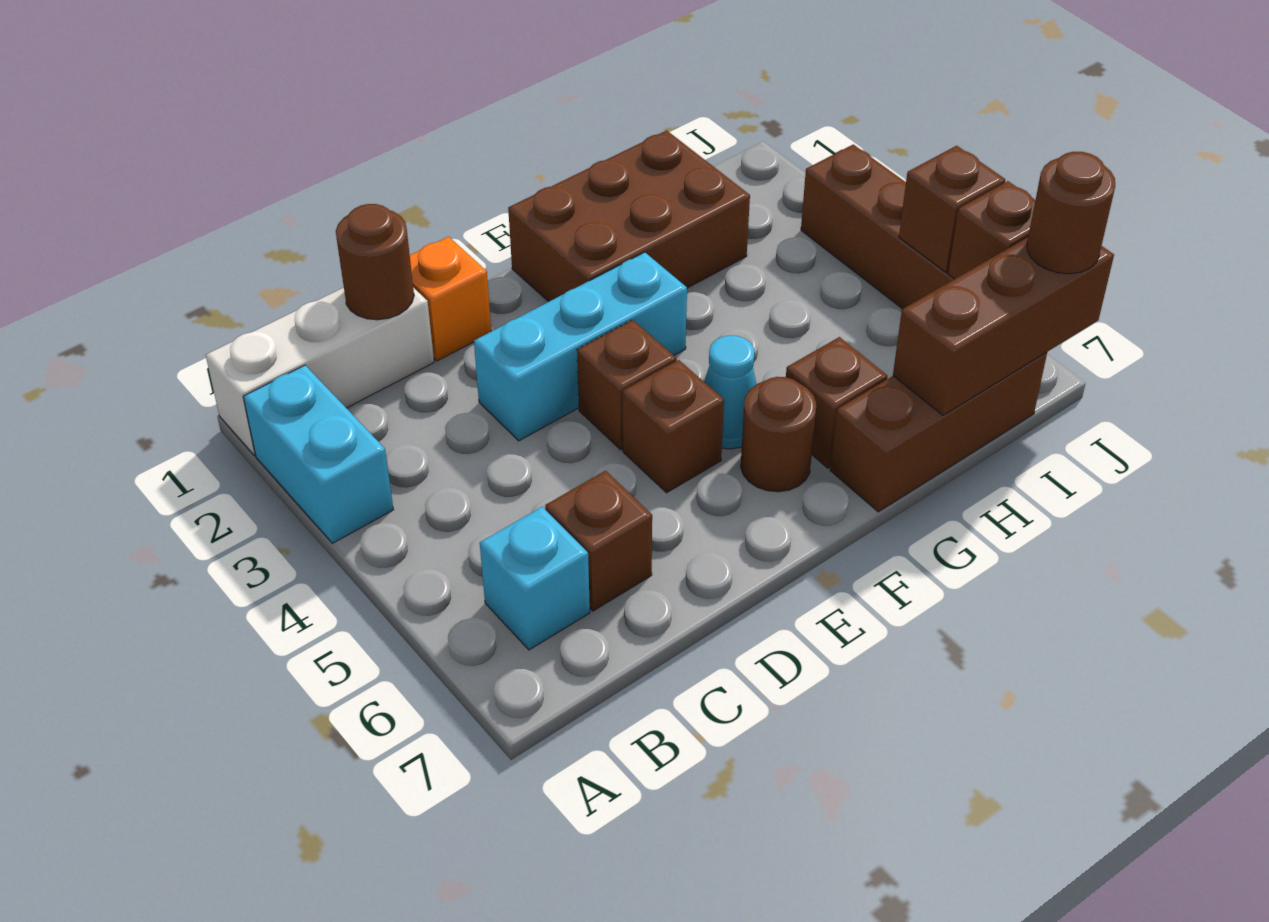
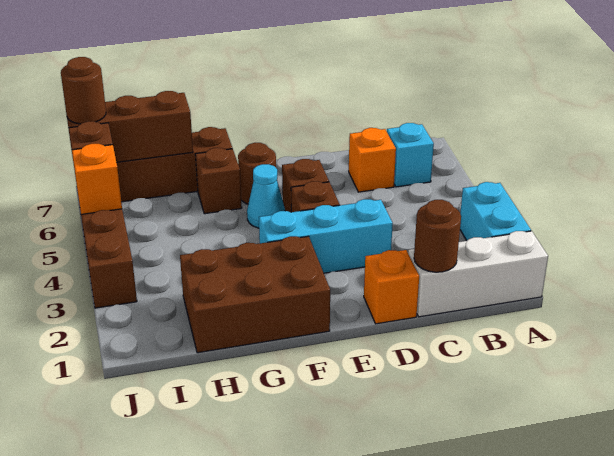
brown 1x1 brick [545,471,652,611] -> orange 1x1 brick [349,128,396,192]
brown 1x1 brick [899,146,1005,272] -> orange 1x1 brick [72,144,122,214]

